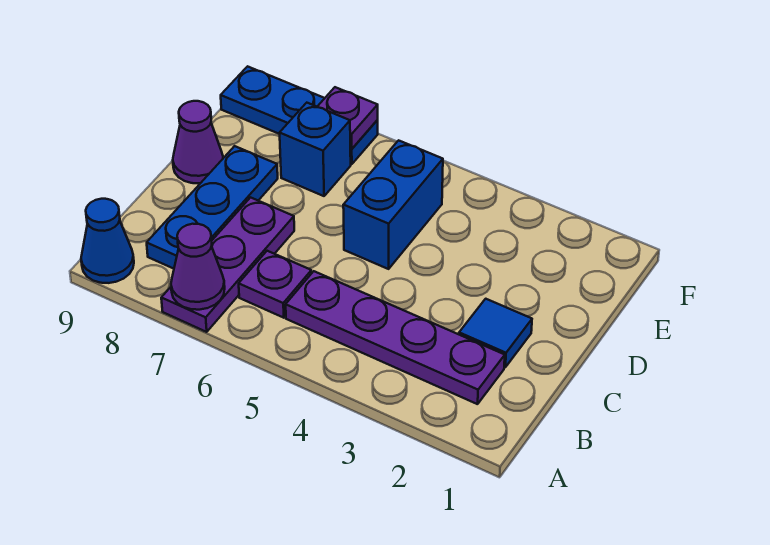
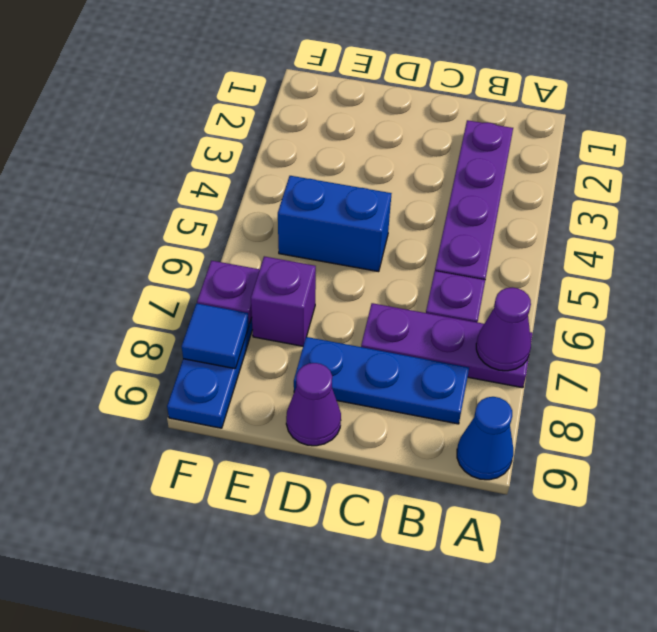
blue 1x1 tile [459,299,532,367] -> blue 1x1 tile moved to [182,303,249,369]
blue 1x1 brick [280,103,351,196] -> purple 1x1 brick [251,256,316,346]

